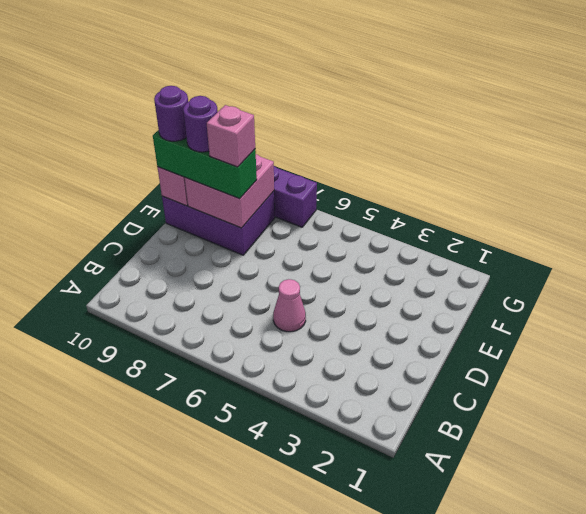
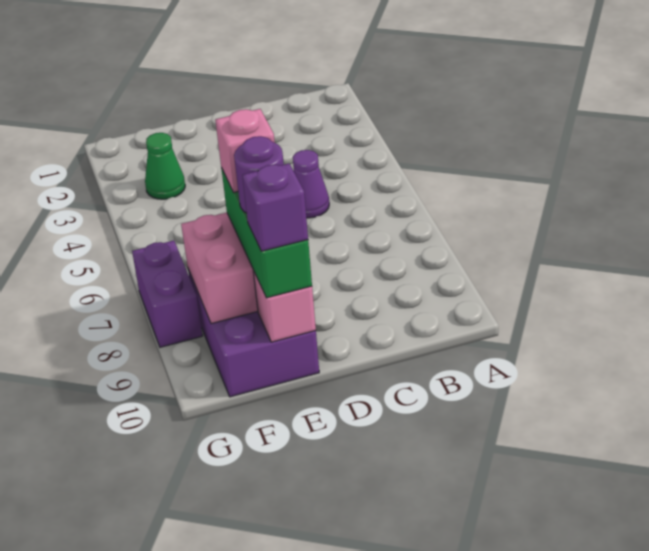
pink 1x1 cone [273,279,306,332] -> purple 1x1 cone [293,150,329,218]
purple 1x1 round brick [154,86,188,141] -> purple 1x1 brick [242,163,308,251]
none -> green 1x1 cone [145,133,185,199]

